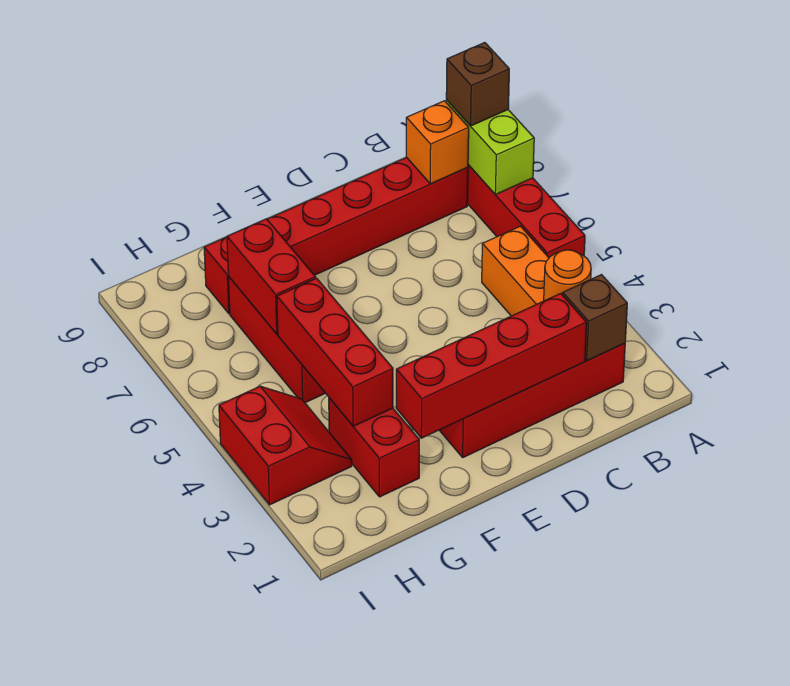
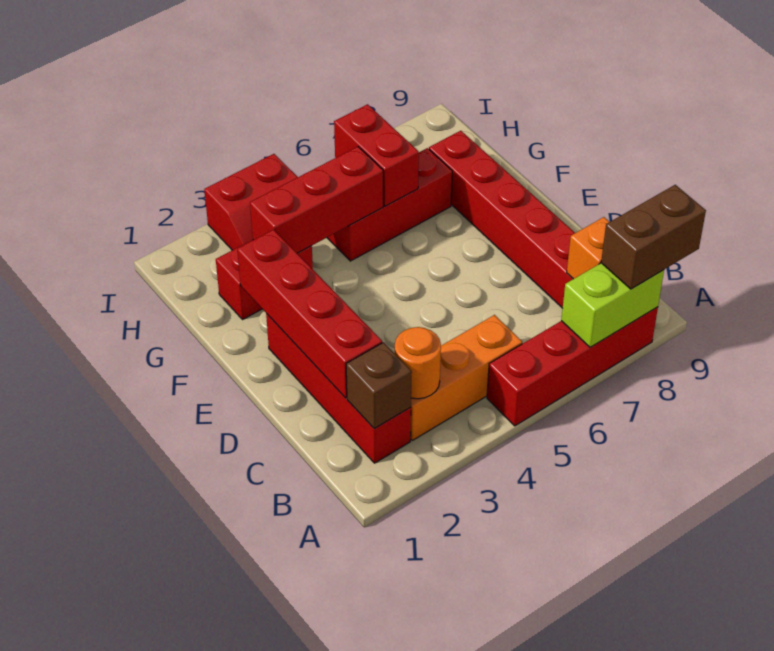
brown 1x1 brick [446,43,509,126] -> brown 1x2 brick [601,185,706,289]
red 1x2 brick [227,219,316,334] -> red 1x2 brick turned to [334,104,419,206]

